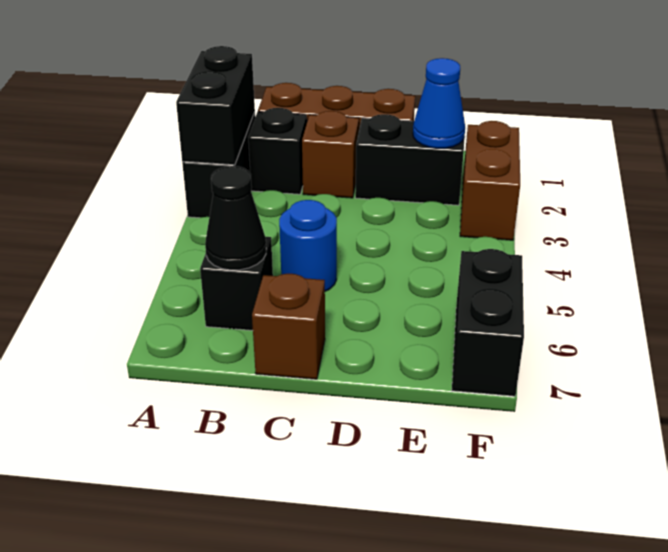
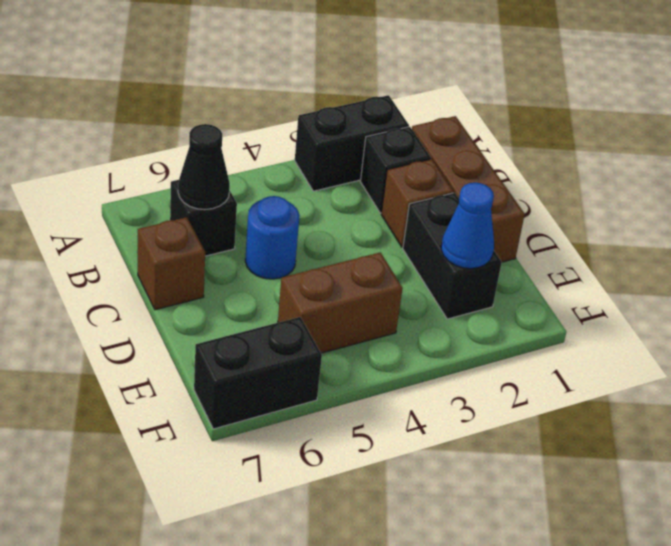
black 1x2 brick [176,46,255,165] -> none
brown 1x2 brick [460,121,520,240] -> brown 1x2 brick moved to [278,252,403,353]

